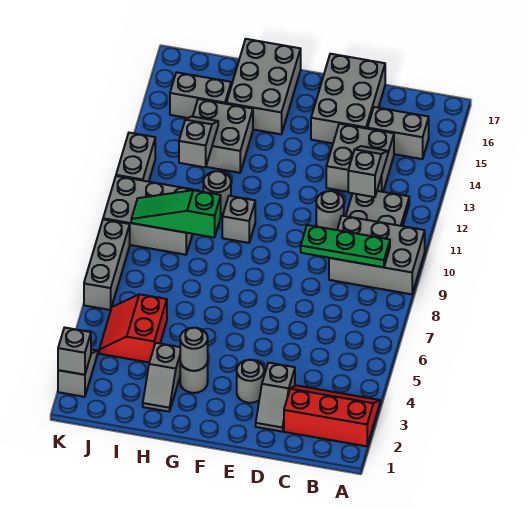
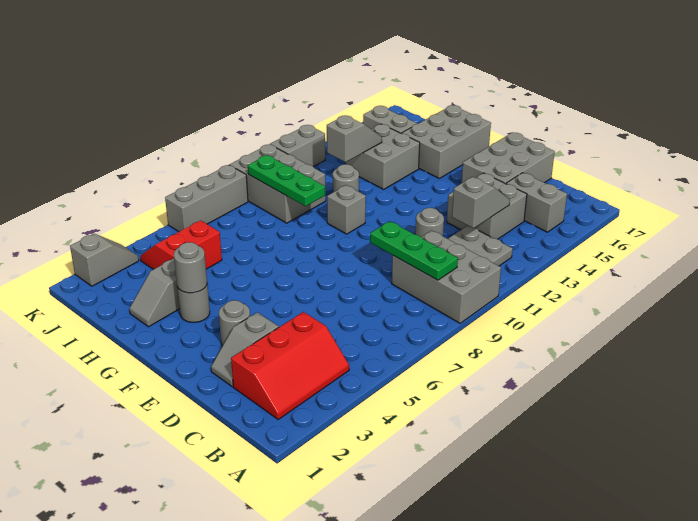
red 2x3 slope [284,385,380,446] -> red 2x3 slope turned to [231,312,349,419]
green 1x3 slope [131,190,221,237] -> green 1x3 plate [248,155,325,206]
grey 1x1 brick [58,328,91,375] -> none

